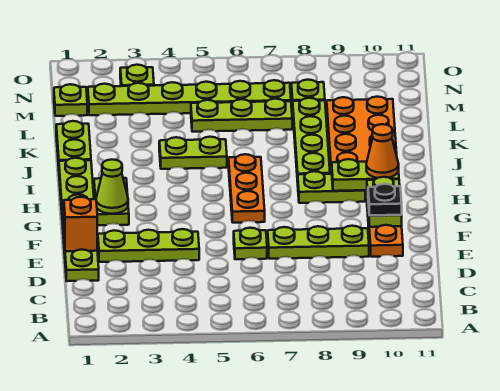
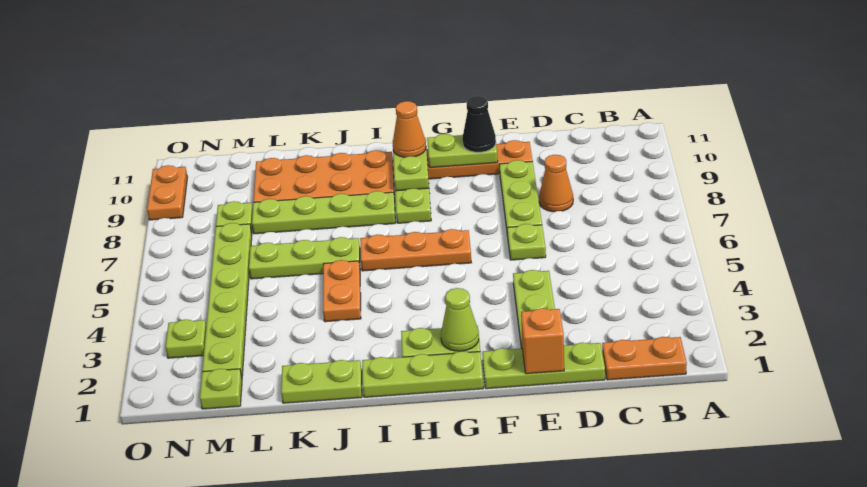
none -> orange 1x2 plate [602,337,687,380]
none -> orange 1x1 cone [539,155,573,212]
black 1x1 plate [368,184,402,216] -> black 1x1 cone [462,96,496,152]
lime 1x2 plate [159,137,227,169] -> orange 1x2 plate [323,260,361,322]
lime 1x3 plate [191,99,292,132] -> lime 1x3 plate turned to [249,237,360,279]
none -> orange 1x2 plate [147,165,187,220]

